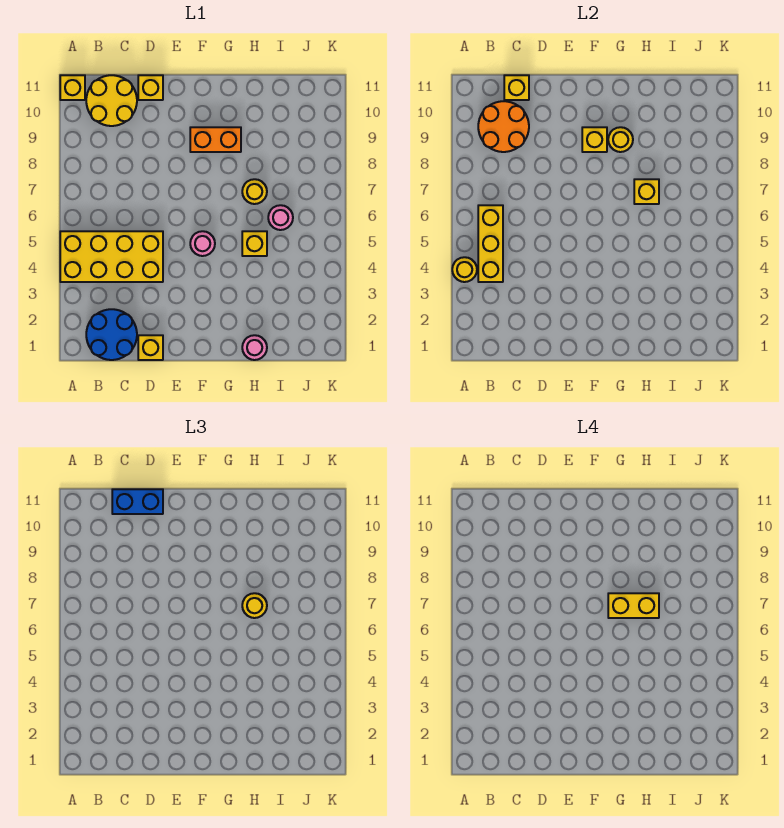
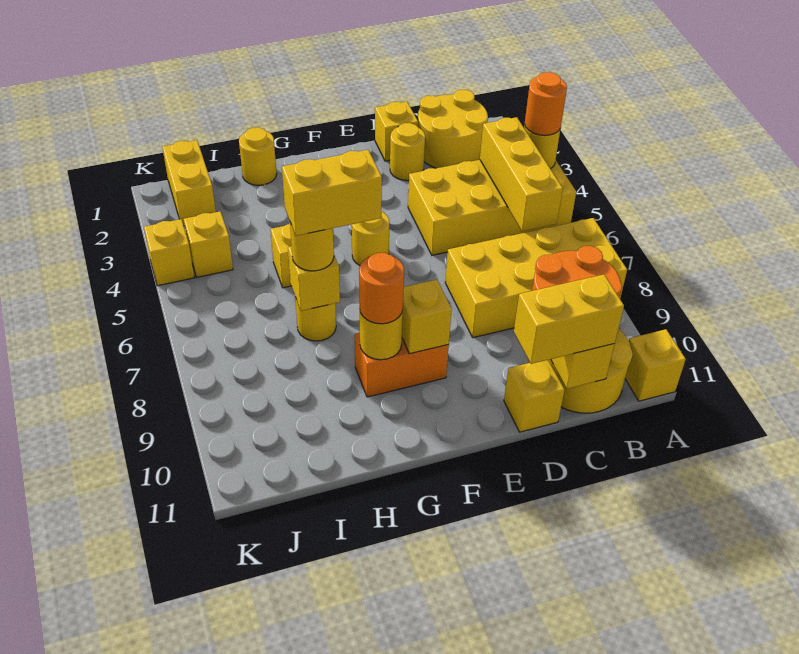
none -> orange 1x1 round brick [525,72,567,135]
none -> yellow 2x4 brick [445,218,627,338]
blue 2x2 round brick [86,309,137,360] -> yellow 2x2 round brick [418,90,488,168]
blue 1x2 brick [112,489,163,514] -> yellow 1x2 brick [514,275,624,364]
none -> yellow 1x1 round brick [390,123,425,181]
pink 1x1 round brick [190,231,215,256] -> yellow 1x1 round brick [352,211,389,266]
none -> orange 1x1 round brick [359,253,404,324]
pink 1x1 round brick [242,335,267,360] -> yellow 1x1 round brick [239,127,277,185]
pink 1x1 round brick [268,205,293,230] -> none
none -> yellow 1x2 brick [162,140,216,226]
none -> yellow 1x1 brick [184,211,233,277]
none -> yellow 1x1 brick [144,219,194,286]

